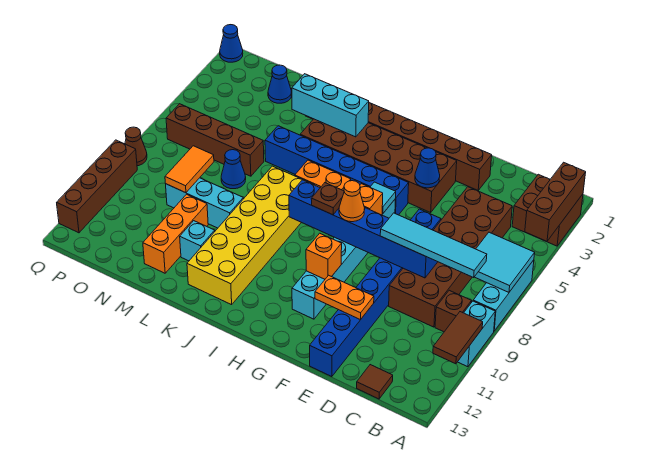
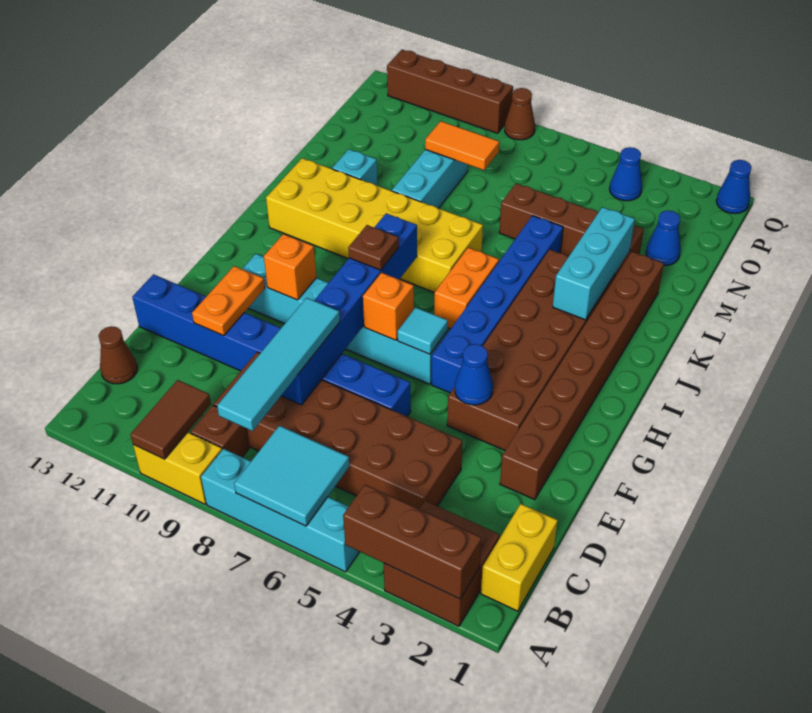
cyan 1x3 brick [473,260,534,331] -> cyan 1x4 brick [201,449,360,572]
cyan 1x2 brick [458,301,495,367] -> yellow 1x2 brick [133,432,222,504]
brown 1x2 tile [433,312,483,364] -> brown 1x2 tile turned to [130,380,211,459]
none -> yellow 1x2 brick [481,504,558,611]
brown 1x1 tile [357,365,393,399] -> brown 1x1 cone [99,326,137,384]
orange 1x1 cone [339,181,365,222] -> none
brown 1x4 brick [166,104,264,176] -> brown 1x4 brick turned to [499,183,644,276]
blue 1x1 cone [221,150,246,189] -> blue 1x1 cone moved to [610,147,642,201]
orange 1x3 brick [143,194,208,273] -> none

